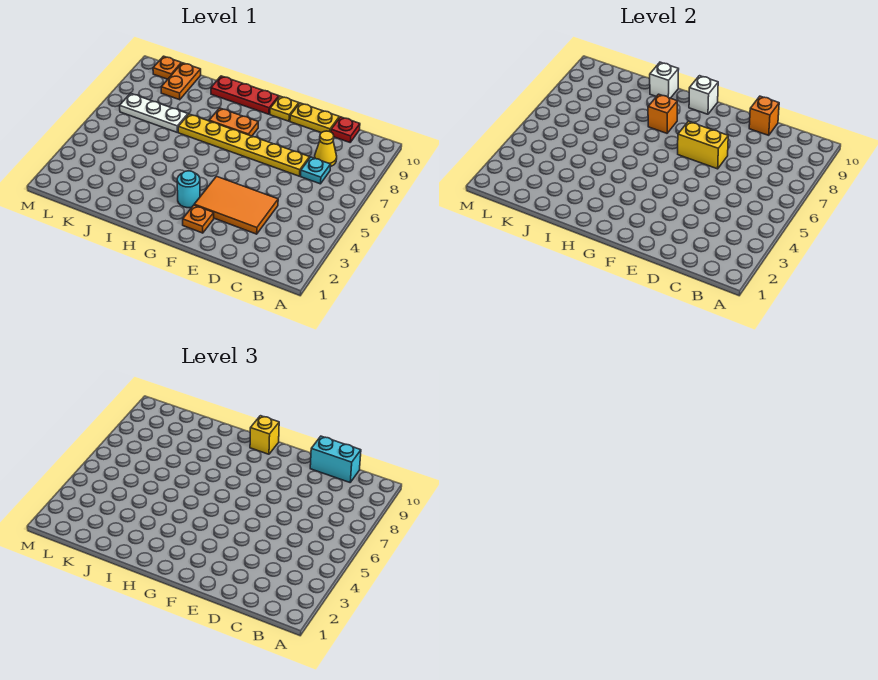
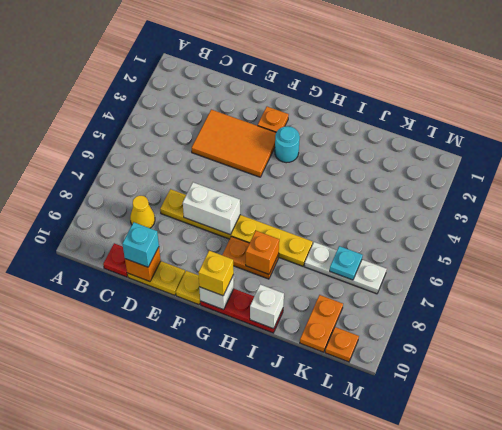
cyan 1x1 plate [301,157,331,184] -> cyan 1x1 plate moved to [330,246,363,280]
cyan 1x2 brick [310,436,361,482] -> cyan 1x1 brick [123,222,159,267]
yellow 1x2 brick [678,121,728,169] -> white 1x2 brick [183,182,240,235]

